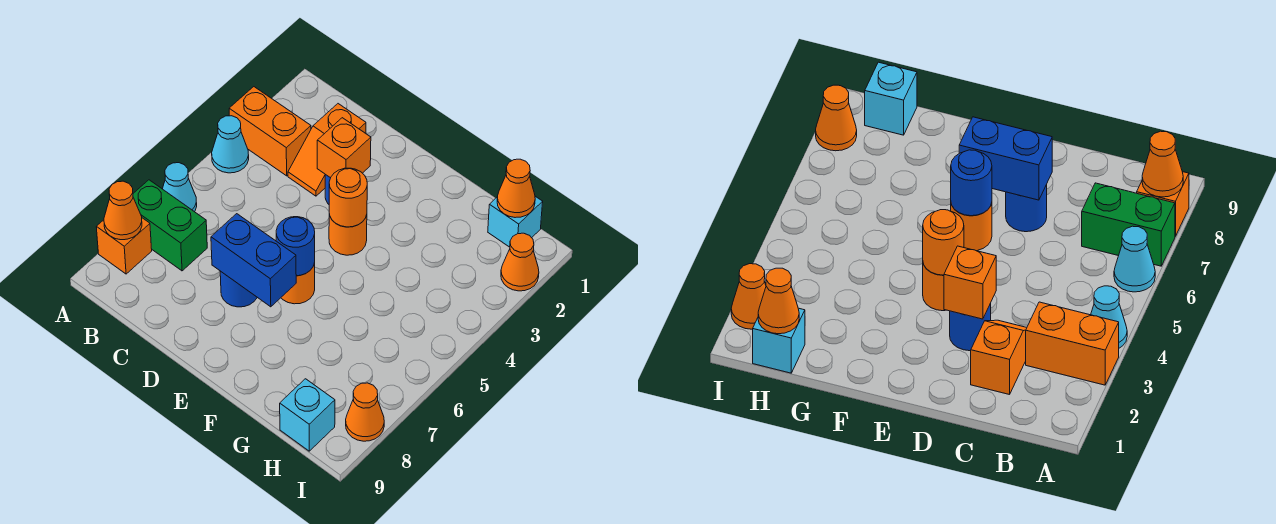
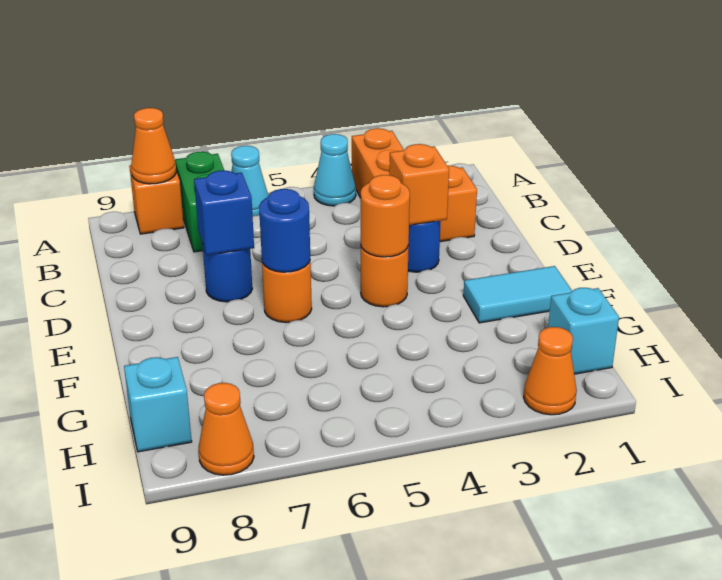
blue 1x2 brick [211,214,296,307] -> blue 1x1 brick [194,170,254,255]
none -> cyan 1x2 tile [463,266,572,323]
orange 1x1 cone [497,159,535,218] -> none

